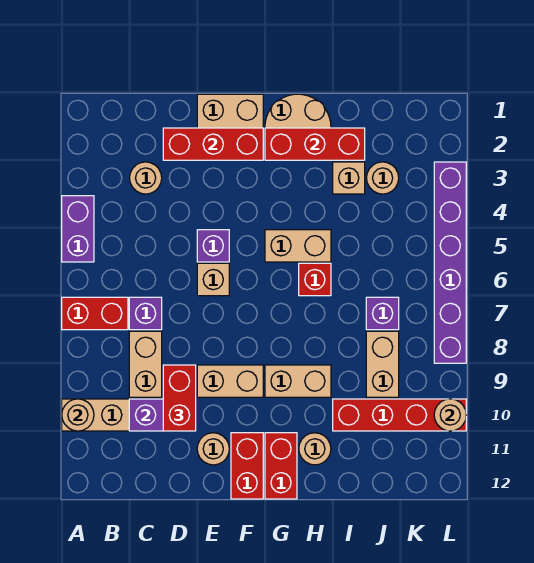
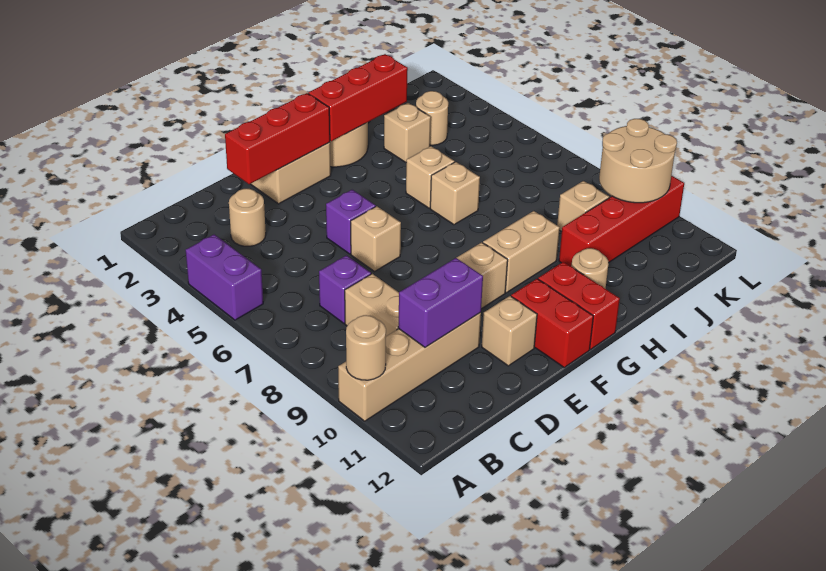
red 1x2 brick [62,297,128,330] -> none
red 1x2 brick [163,365,196,431] -> none
tan 1x1 round brick [197,433,229,465] -> tan 1x1 brick [482,296,537,366]
tan 1x2 brick [265,230,331,262] -> tan 1x1 brick [406,146,455,208]
red 1x1 brick [299,263,331,296] -> tan 1x1 brick [430,162,480,225]
purple 1x1 brick [366,297,399,330] -> none
tan 1x2 brick [366,331,399,397] -> tan 1x1 brick [557,181,609,232]
purple 1x6 brick [434,162,466,363] -> none
tan 1x1 round brick [434,399,466,431] -> tan 2x2 round brick [599,119,677,203]

